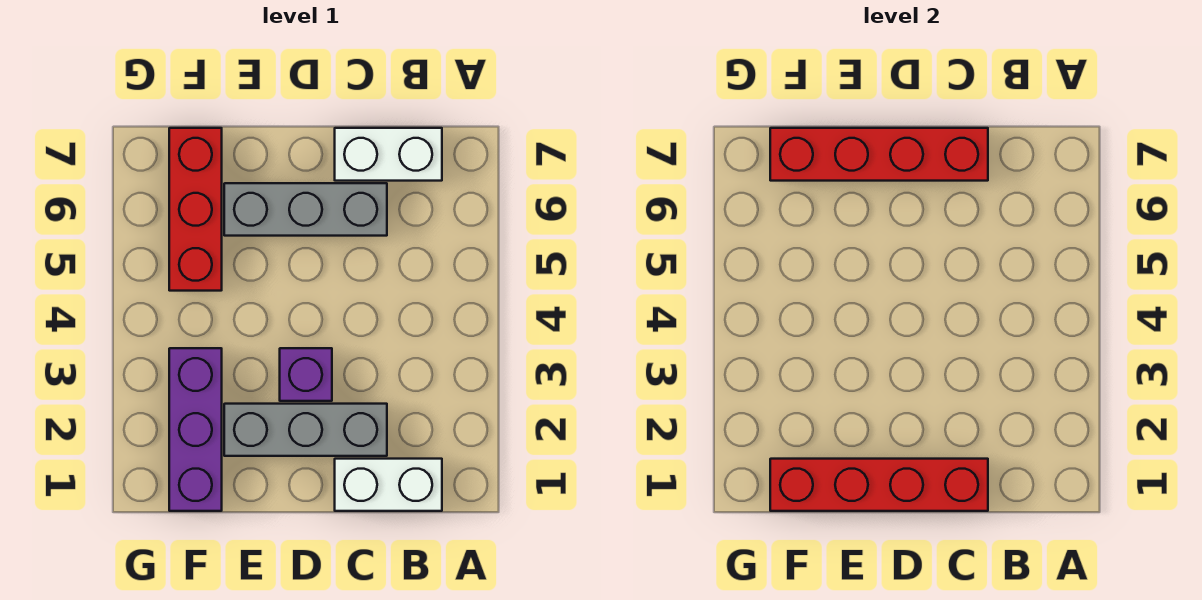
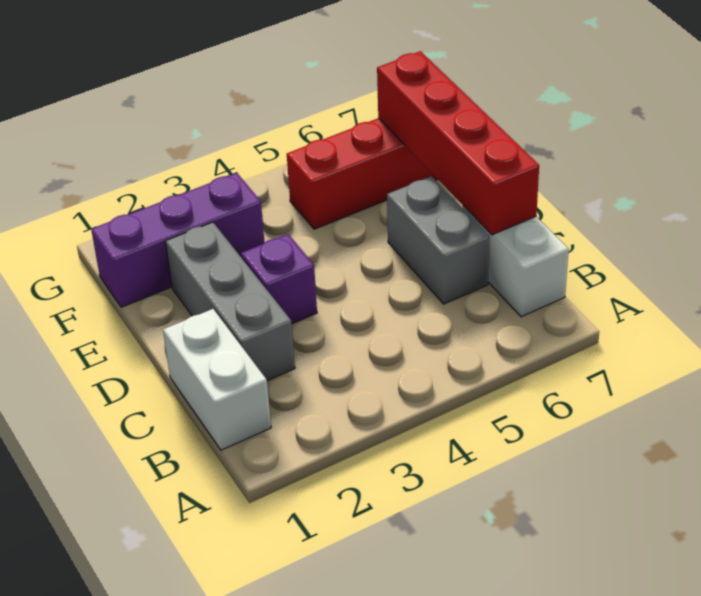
red 1x4 brick [770,459,988,511] -> none
grey 1x3 brick [224,183,387,236] -> grey 1x2 brick [387,176,489,304]

